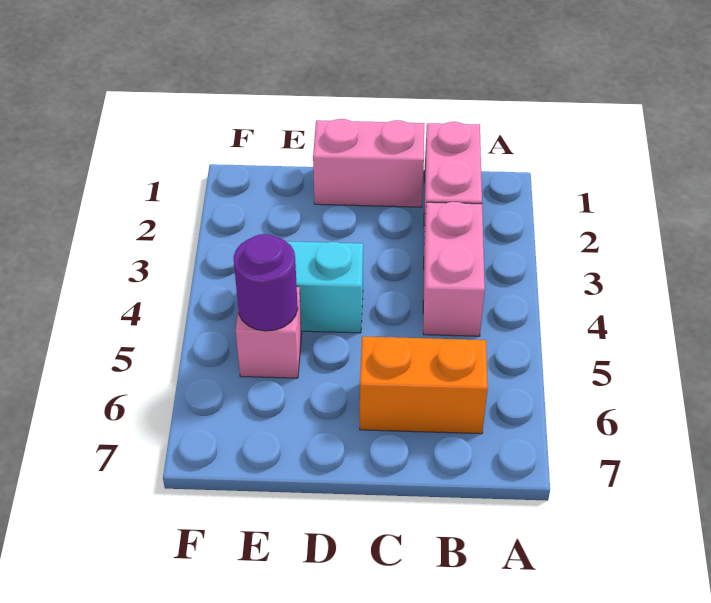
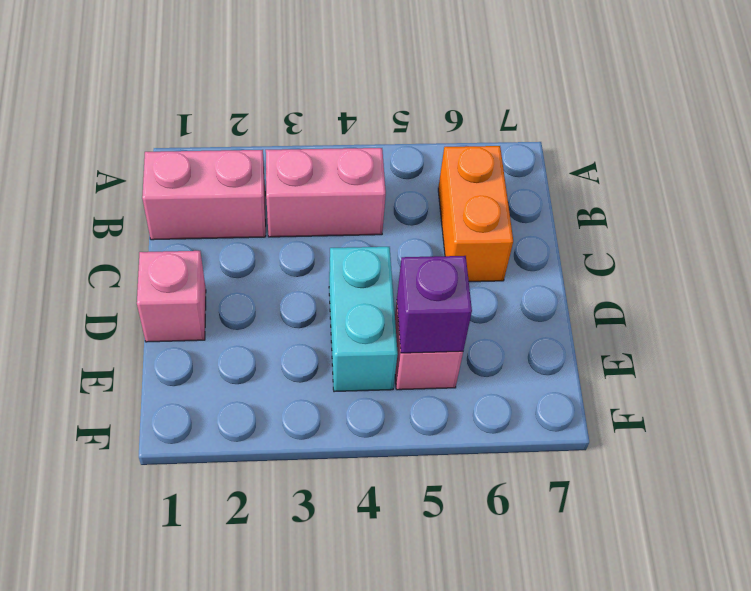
pink 1x2 brick [313,119,424,207] -> pink 1x1 brick [137,251,206,342]
purple 1x1 round brick [233,234,298,331] -> purple 1x1 brick [397,256,472,353]

